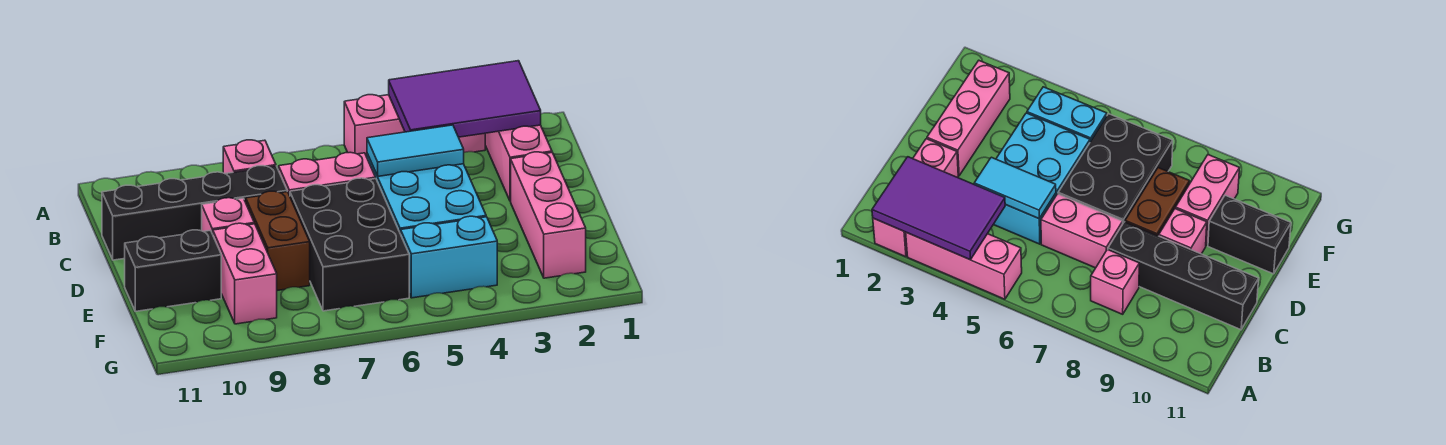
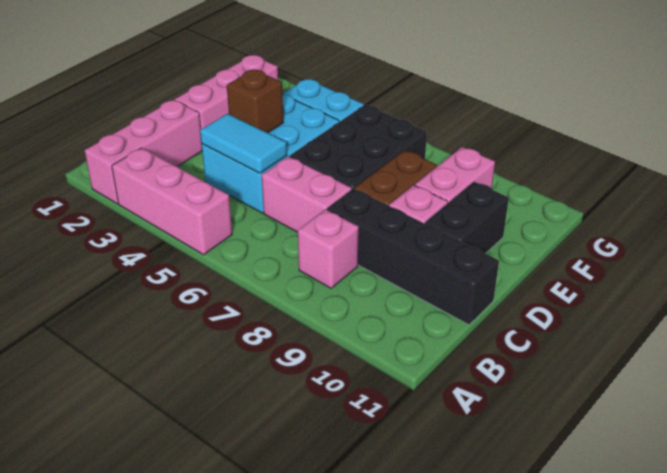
purple 2x3 tile [389,61,541,137] -> none
none -> brown 1x1 brick [227,70,284,133]
black 1x2 brick [125,230,221,311] -> black 1x2 brick turned to [425,182,509,254]

